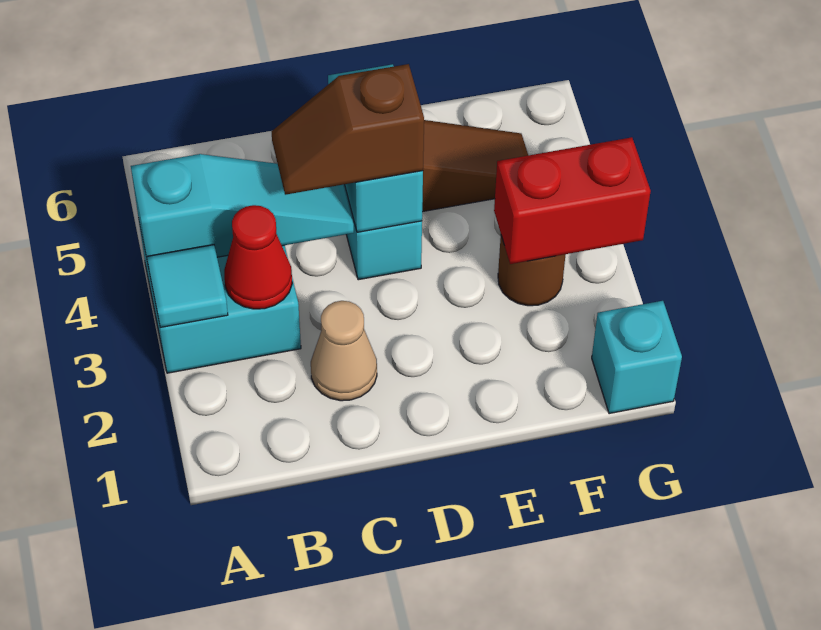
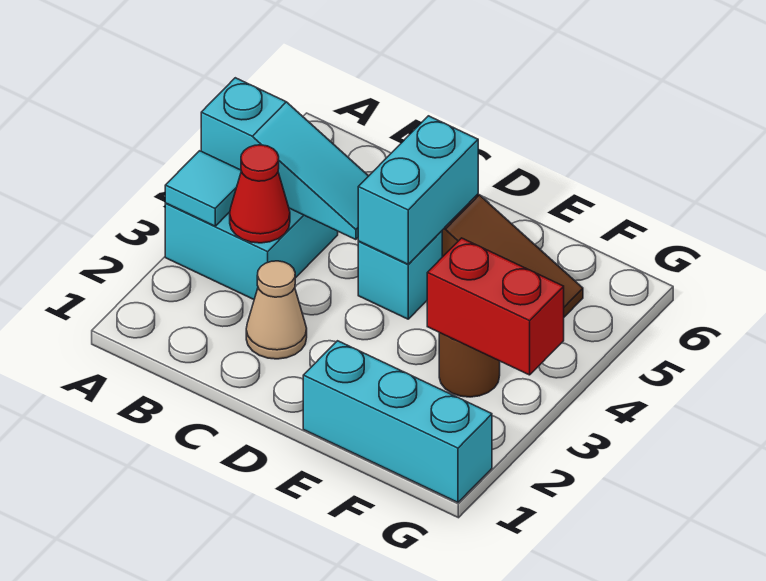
brown 1x2 slope [271,64,424,195] -> none
cyan 1x1 brick [592,301,682,414] -> cyan 1x3 brick [303,341,492,502]

